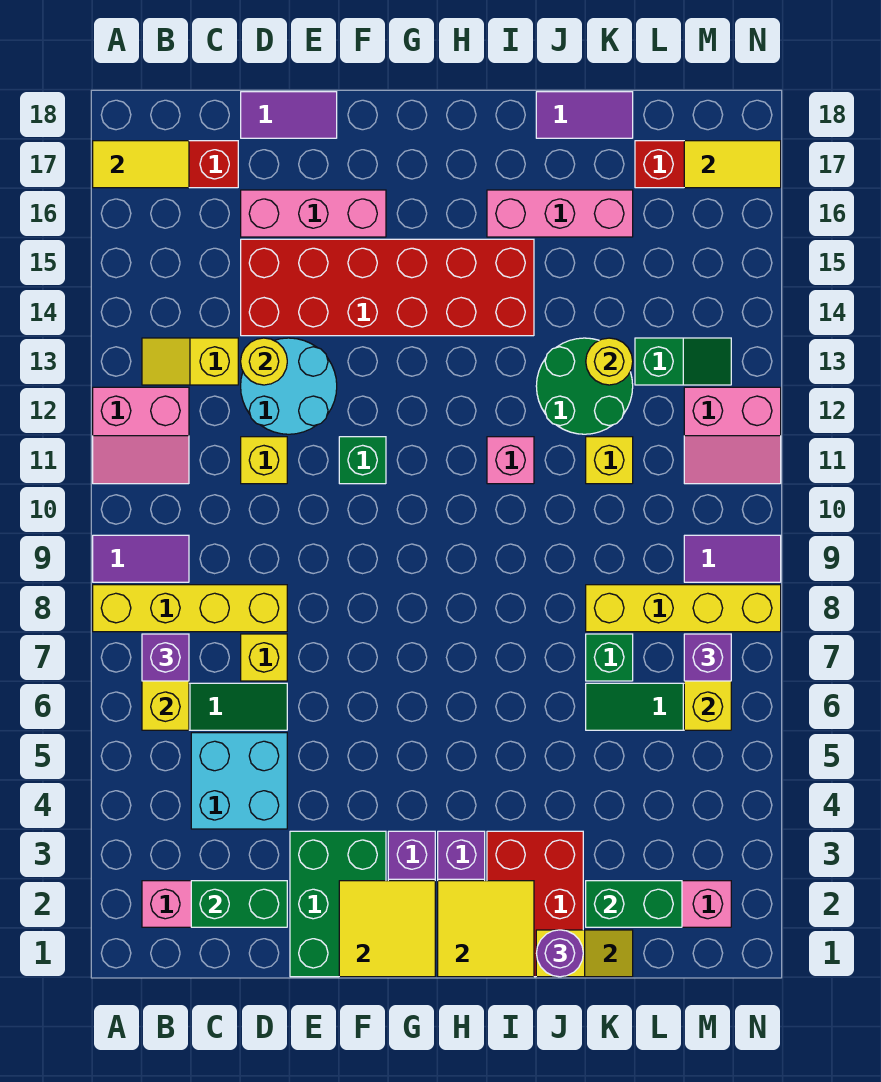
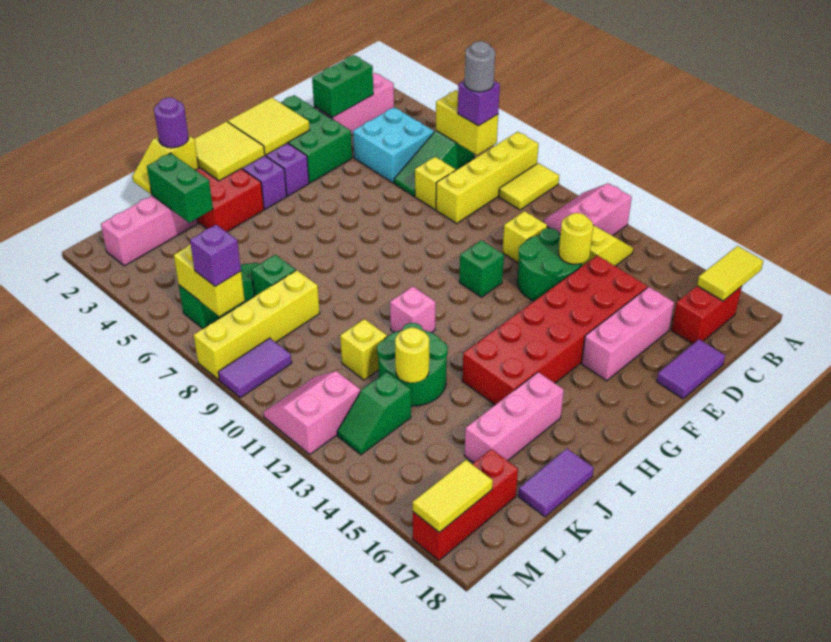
purple 1x2 tile [93,535,189,582] -> yellow 1x2 tile [499,163,559,210]
none -> grey 1x1 round brick [465,41,495,92]
cyan 2x2 round brick [241,338,337,434] -> green 2x2 round brick [517,228,582,301]
green 1x2 brick [586,881,682,927] -> green 1x2 brick turned to [147,153,213,223]

